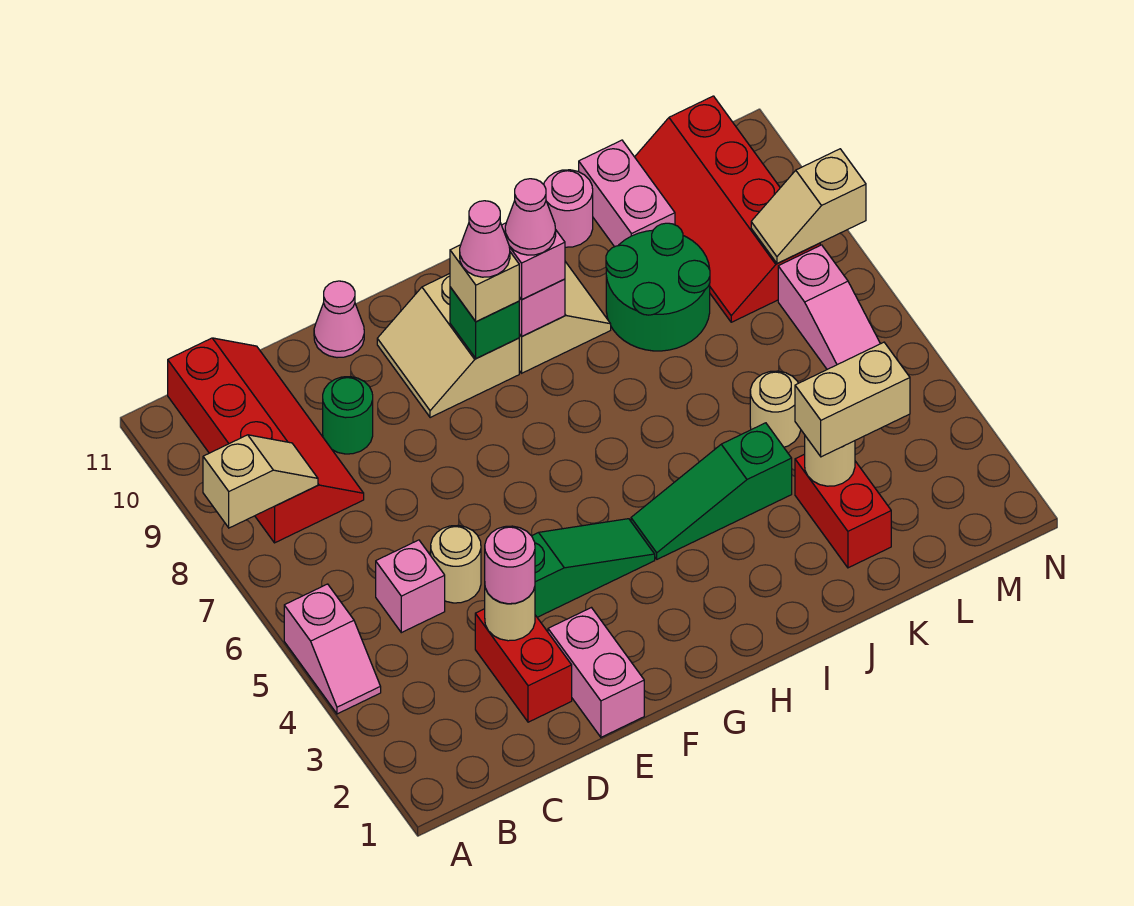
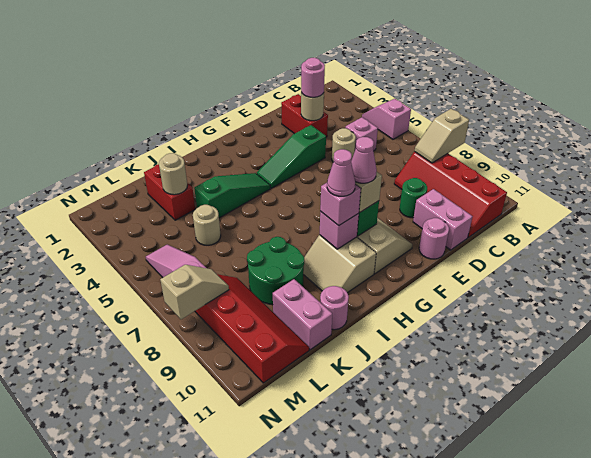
pink 1x2 brick [548,608,644,737] -> pink 1x2 brick moved to [413,189,473,250]
pink 1x1 cone [314,281,364,358] -> pink 1x1 round brick [419,218,449,259]
tan 1x2 brick [795,342,910,457] -> none

